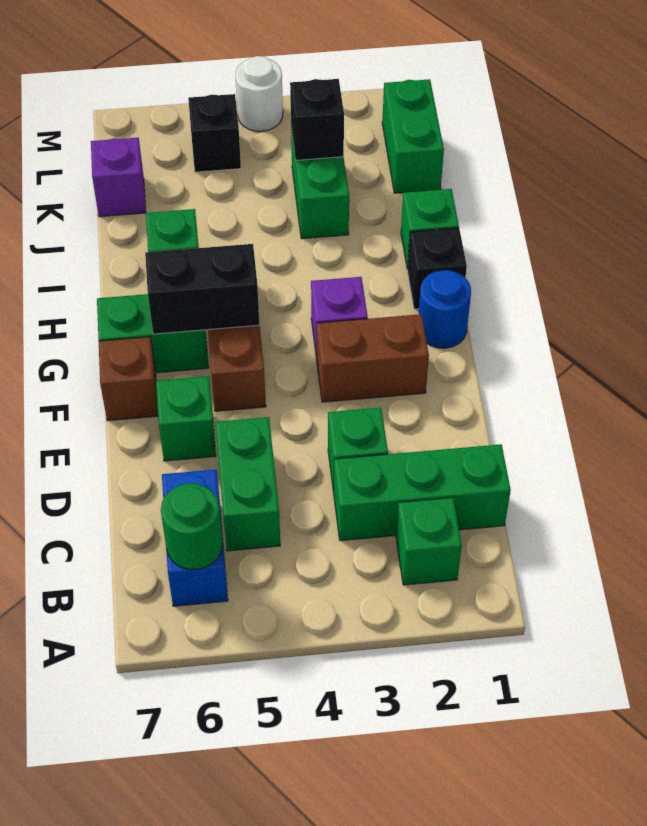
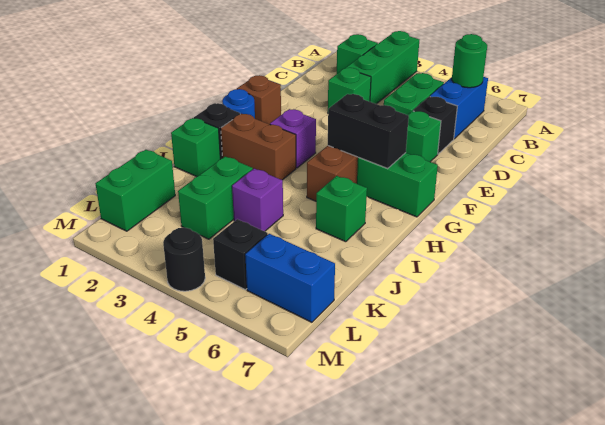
green 1x3 brick [333,444,511,541] -> green 1x3 brick turned to [346,31,419,104]
brown 1x2 brick [317,314,429,402] -> brown 1x2 brick moved to [221,114,296,180]
brown 1x1 brick [99,337,158,421] -> brown 1x1 brick moved to [237,75,281,124]
black 1x1 brick [290,79,344,160] -> black 1x1 brick moved to [413,97,457,154]
purple 1x1 brick [91,138,146,217] -> purple 1x1 brick moved to [232,169,283,231]
none -> blue 1x2 brick [245,234,335,322]
white 1x1 round brick [236,56,283,131] -> black 1x1 round brick [163,228,205,291]

